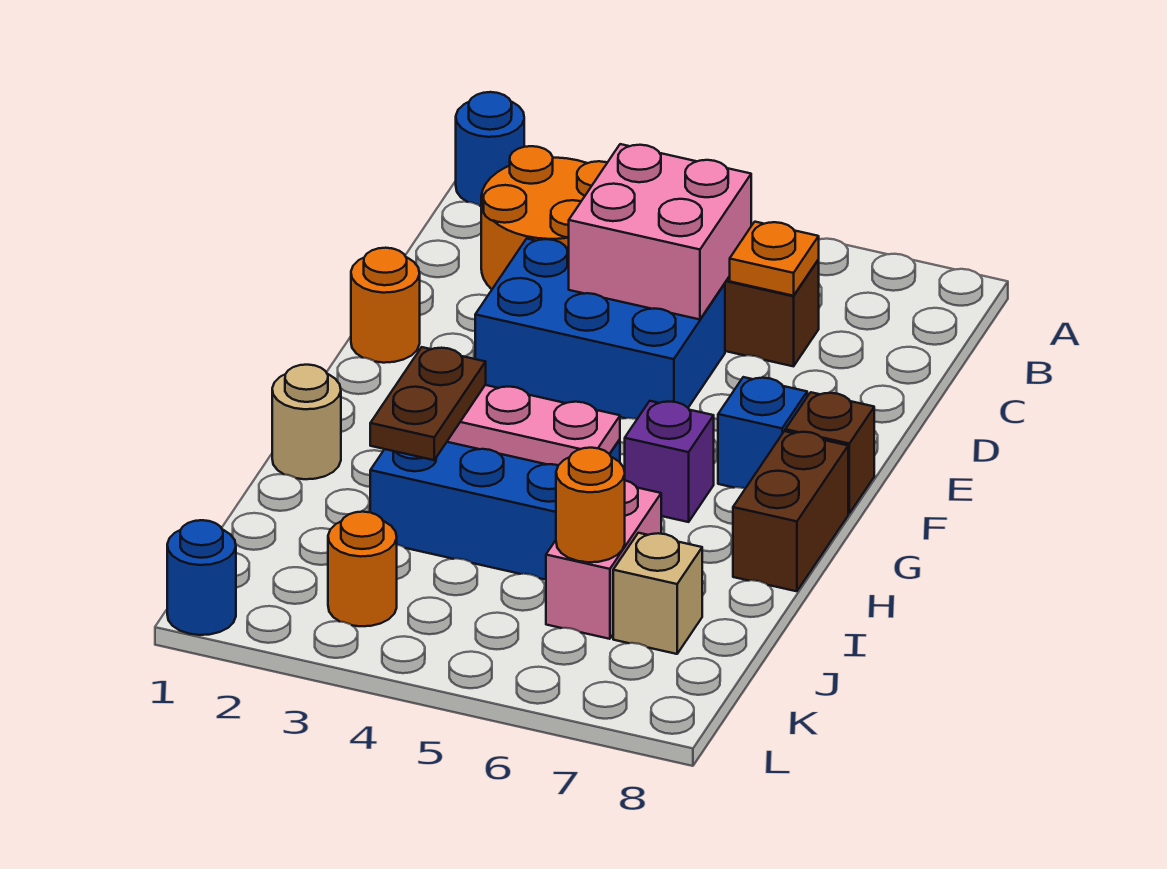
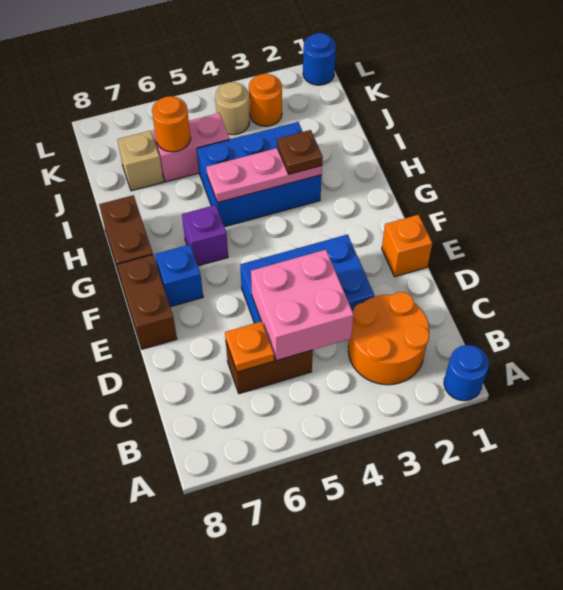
orange 1x1 round brick [351,248,420,363] -> orange 1x1 brick [382,215,432,277]
brown 1x1 brick [785,392,874,513] -> brown 1x2 brick [117,255,177,349]
tan 1x1 round brick [272,365,341,479] -> tan 1x1 round brick moved to [215,82,250,135]
brown 1x2 plate [370,347,486,460] -> brown 1x1 plate [277,130,323,174]
pink 1x2 brick [546,481,661,639] -> pink 1x2 brick turned to [152,113,230,182]

